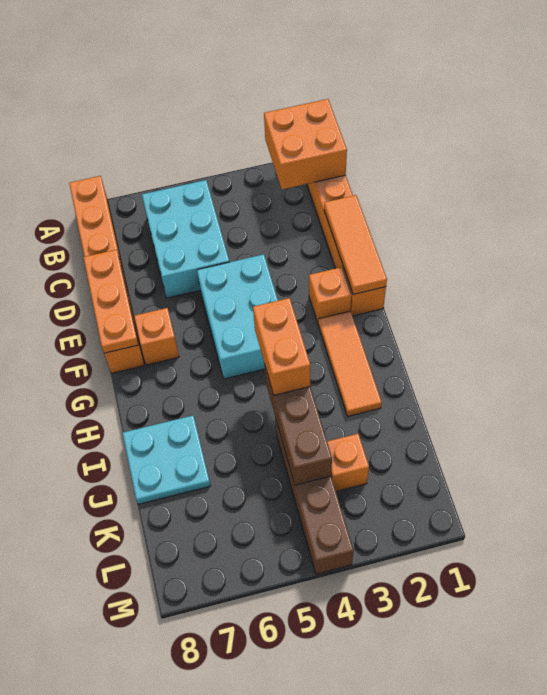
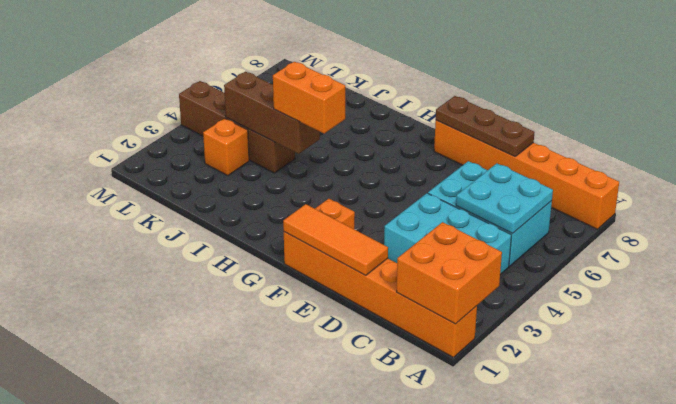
orange 1x3 plate [83,250,138,353] -> brown 1x3 plate [436,96,535,157]
cyan 2x3 brick [197,254,278,379] -> cyan 2x3 brick moved to [384,193,511,274]
orange 1x1 brick [134,308,179,365] -> none
orange 1x3 tile [318,311,382,416] -> none
cyan 2x2 plate [123,416,210,504] -> cyan 2x2 plate moved to [456,163,553,234]

